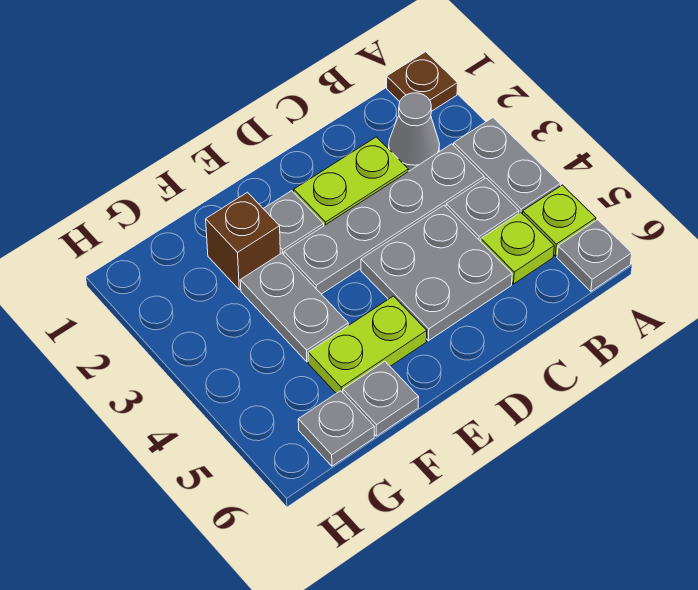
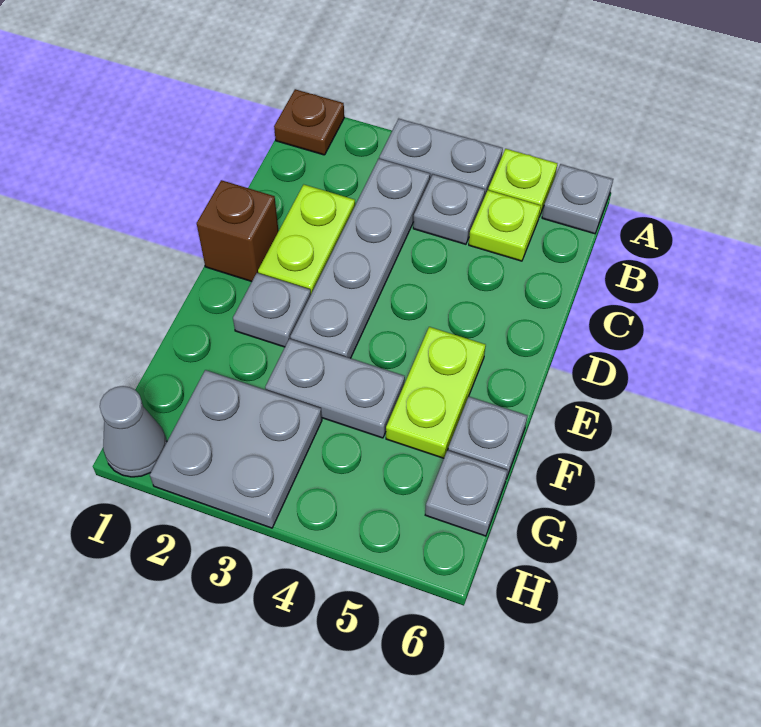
grey 1x1 cone [389,93,439,171] -> grey 1x1 cone moved to [100,386,167,477]
grey 2x2 plate [361,205,512,341] -> grey 2x2 plate moved to [150,370,322,528]
brown 1x1 brick [206,192,280,290] -> brown 1x1 brick moved to [197,180,278,282]

